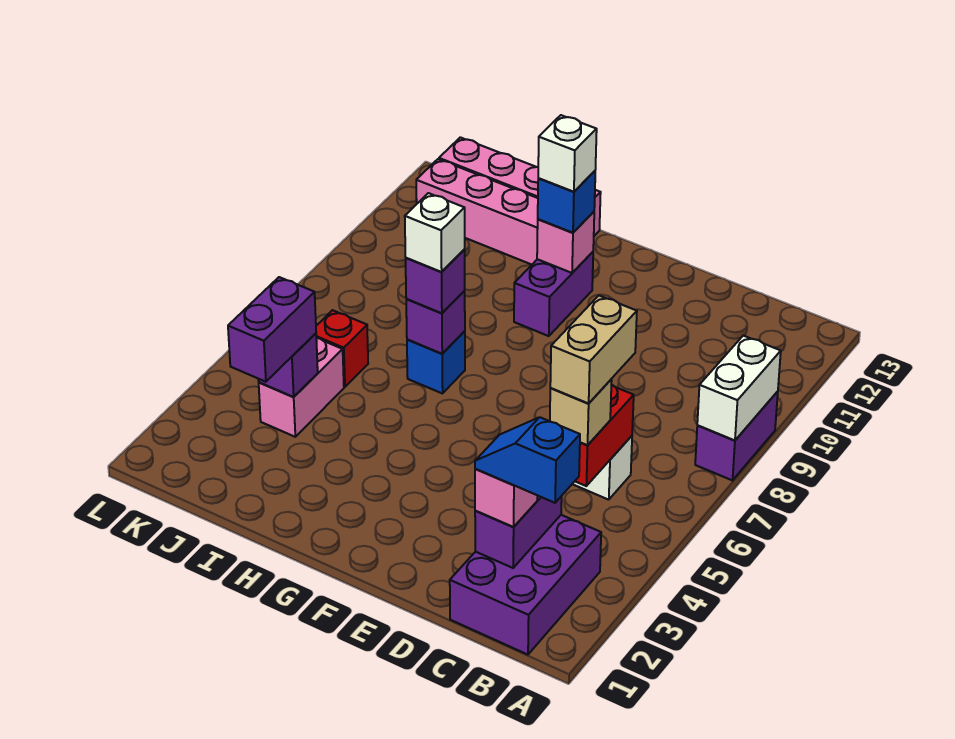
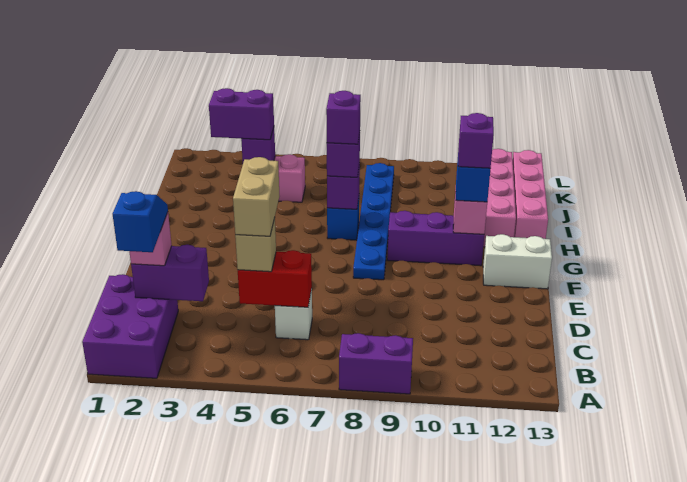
white 1x2 brick [697,336,781,440] -> white 1x2 brick moved to [483,234,552,289]
purple 2x3 brick [450,515,601,655] -> purple 2x3 brick turned to [82,274,178,378]
tan 1x2 brick [550,296,637,403] -> tan 1x2 brick turned to [233,157,280,236]
none -> blue 1x6 plate [353,163,394,280]
purple 1x2 brick [514,252,593,336] -> purple 1x3 brick [387,211,484,266]
white 1x1 brick [538,115,597,192] -> purple 1x1 brick [458,113,494,168]
white 1x1 brick [405,193,465,272] -> purple 1x1 brick [326,91,361,144]
red 1x1 brick [316,310,368,387] -> none

